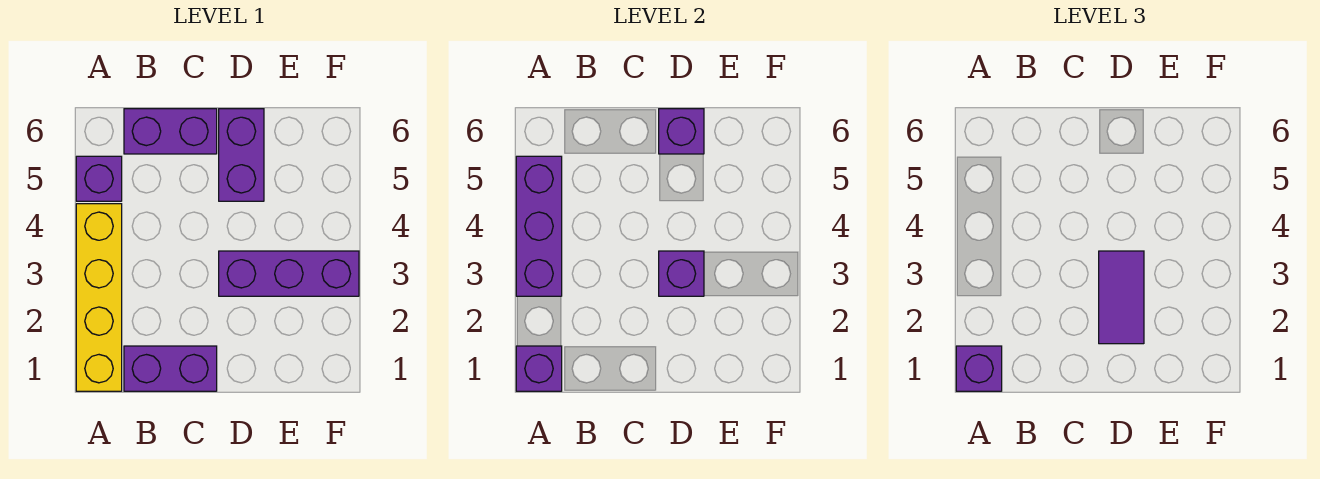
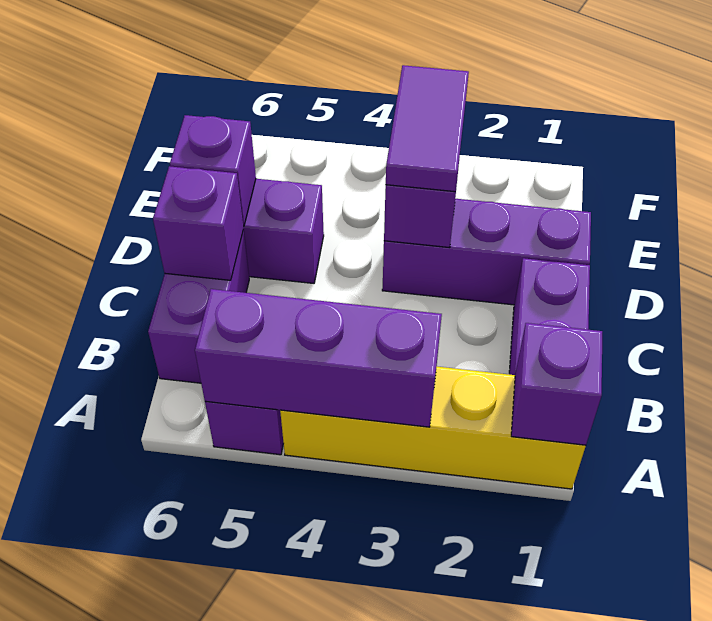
purple 1x1 brick [956,346,1002,391] -> purple 1x1 brick moved to [153,166,243,280]
purple 1x2 tile [1099,251,1144,344] -> purple 1x2 tile turned to [386,65,469,192]
purple 1x3 brick [219,251,359,296] -> purple 1x3 brick turned to [382,199,591,305]

